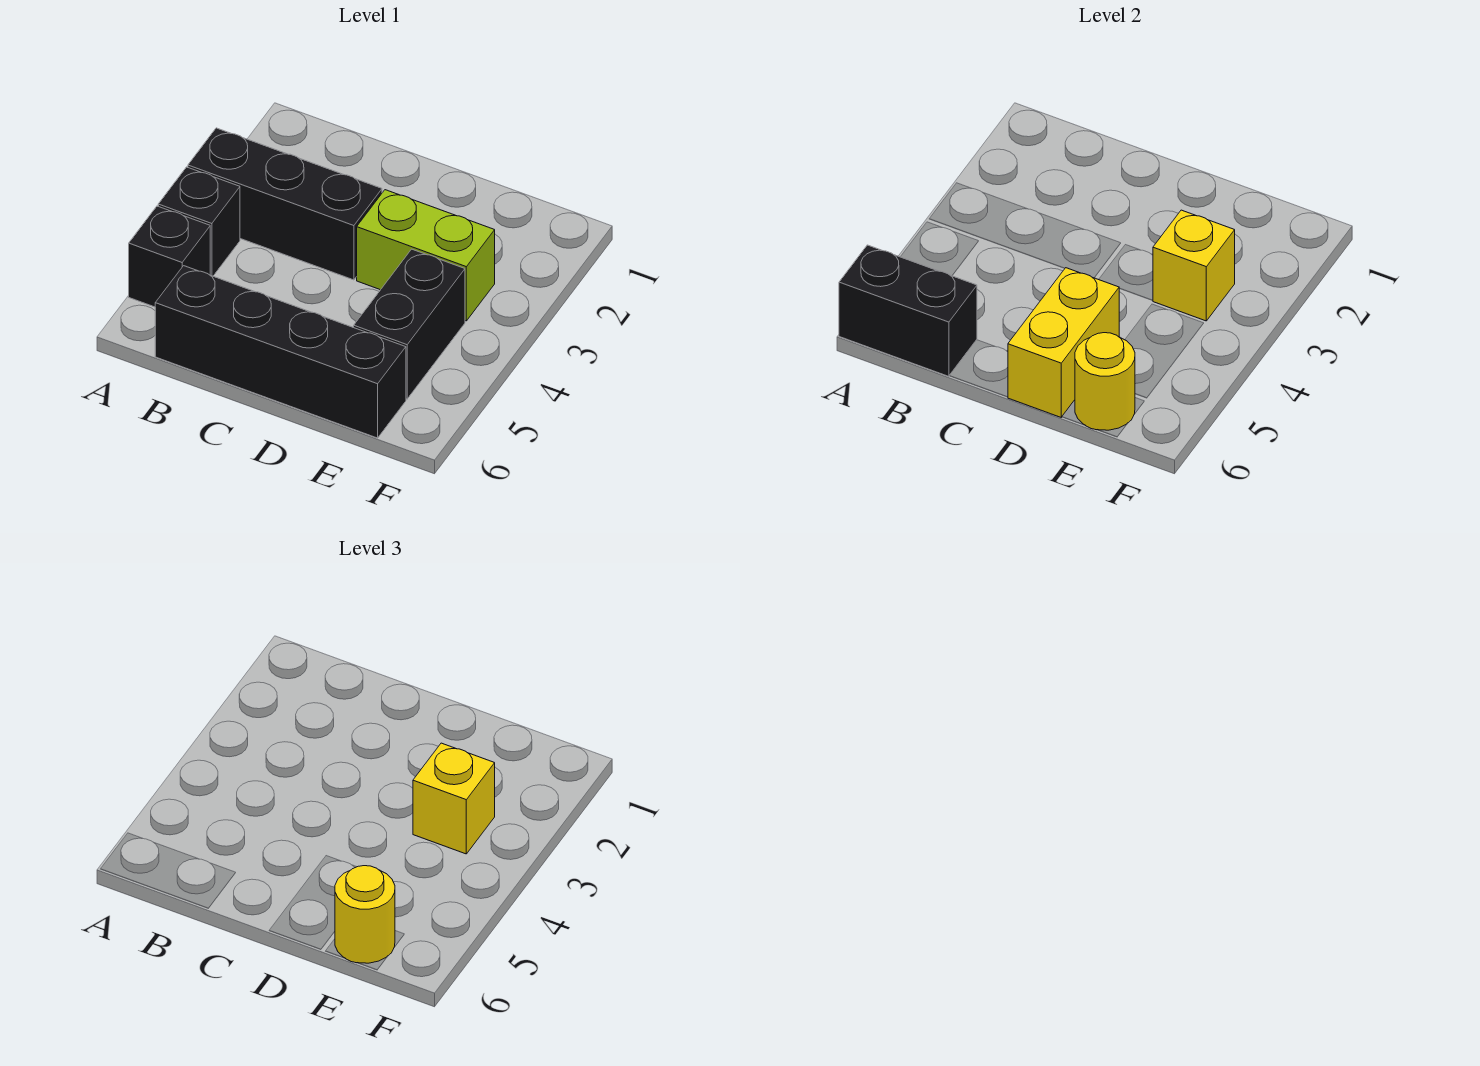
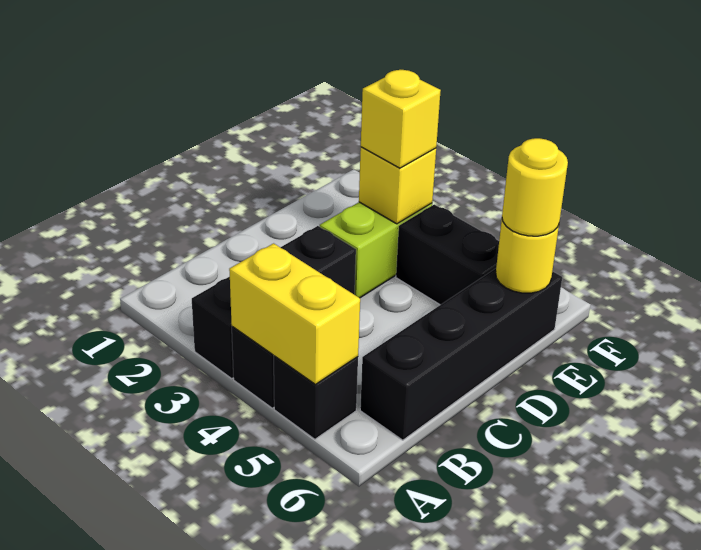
black 1x2 brick [839,245,977,376] -> none
yellow 1x2 brick [1008,268,1119,417] -> yellow 1x2 brick moved to [229,243,360,384]

